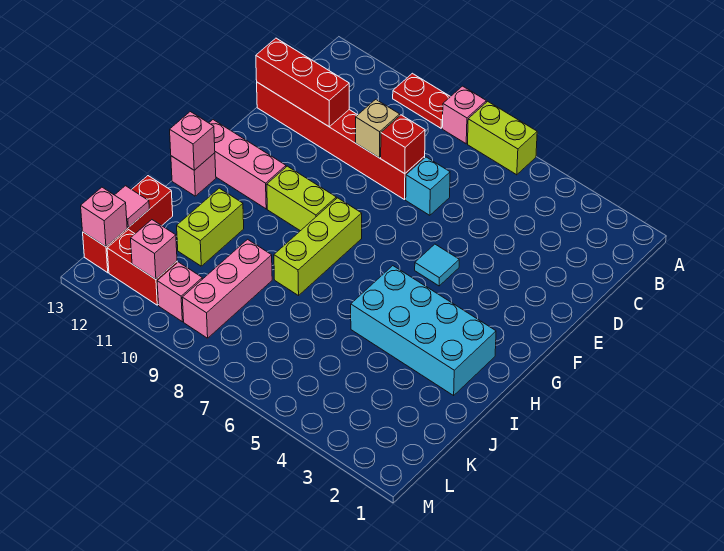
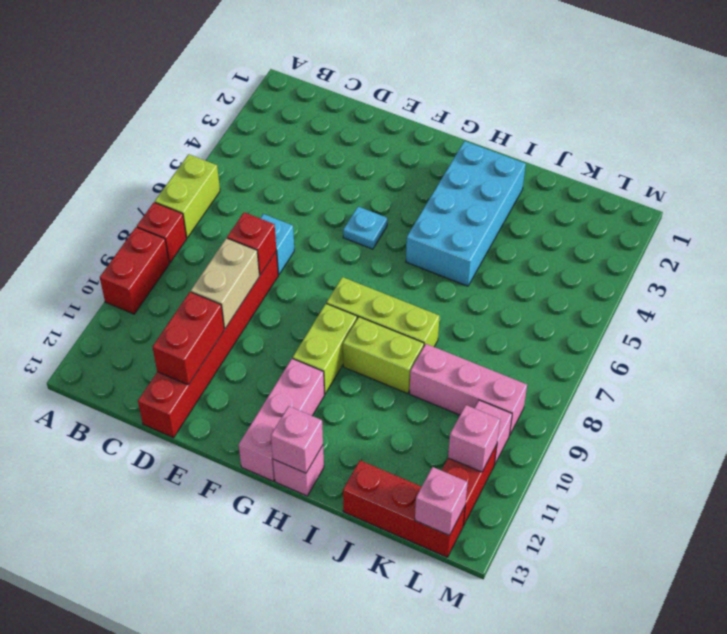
pink 1x1 brick [442,86,486,144] -> red 1x1 brick [137,202,186,263]
red 1x2 plate [393,73,450,128] -> red 1x2 brick [100,227,169,314]
tan 1x1 brick [356,99,400,158] -> tan 1x2 brick [191,238,259,329]
red 1x3 brick [256,38,349,127] -> red 1x2 brick [153,292,224,385]
cyan 1x1 tile [415,244,459,286] -> cyan 1x1 plate [343,207,387,249]
lime 1x2 brick [177,188,244,266] -> lime 1x2 brick moved to [343,317,424,394]
pink 1x1 tile [115,186,149,227] -> none

